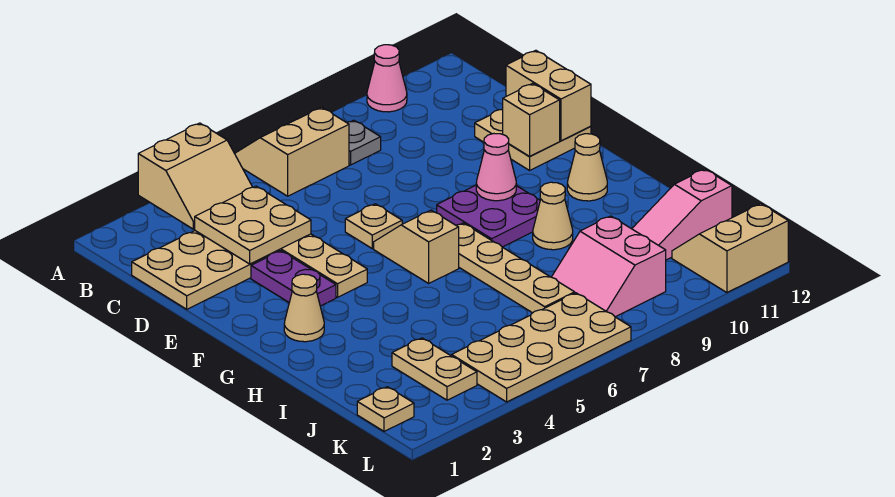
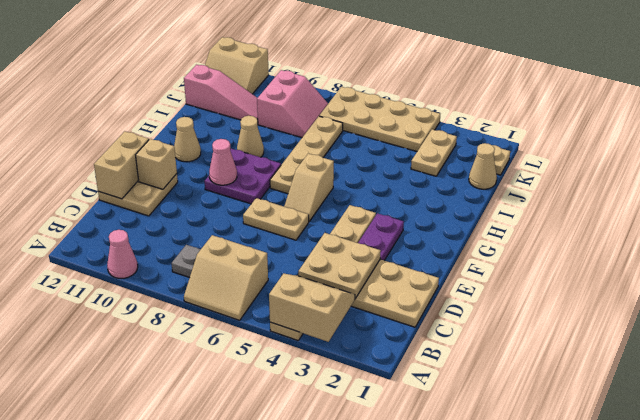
tan 1x1 plate [345,204,402,249] -> tan 1x2 plate [243,198,309,240]
tan 1x1 cone [284,274,324,342] -> tan 1x1 cone moved to [469,143,497,189]

